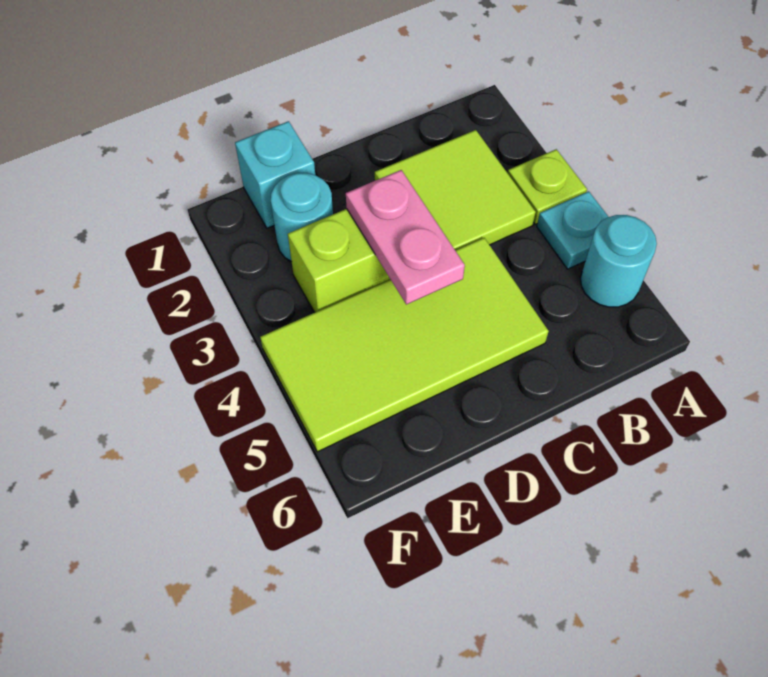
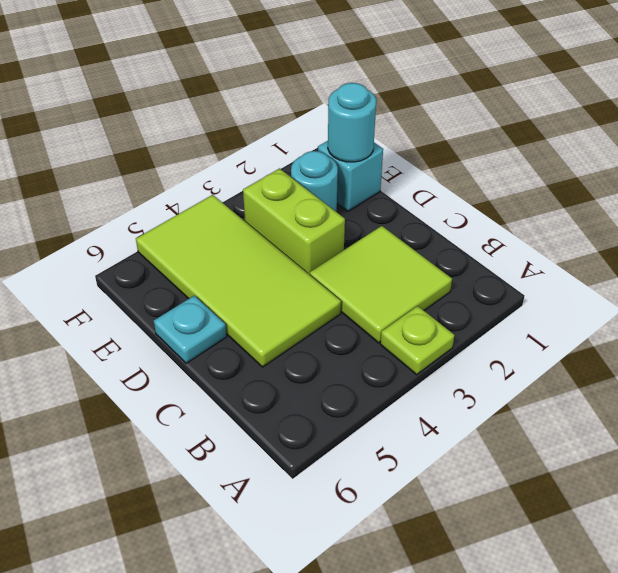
cyan 1x1 plate [537,191,608,269] -> cyan 1x1 plate moved to [154,296,227,363]
cyan 1x1 round brick [580,215,657,307] -> cyan 1x1 round brick moved to [328,83,376,162]
pink 1x2 plate [346,170,465,304] -> none

